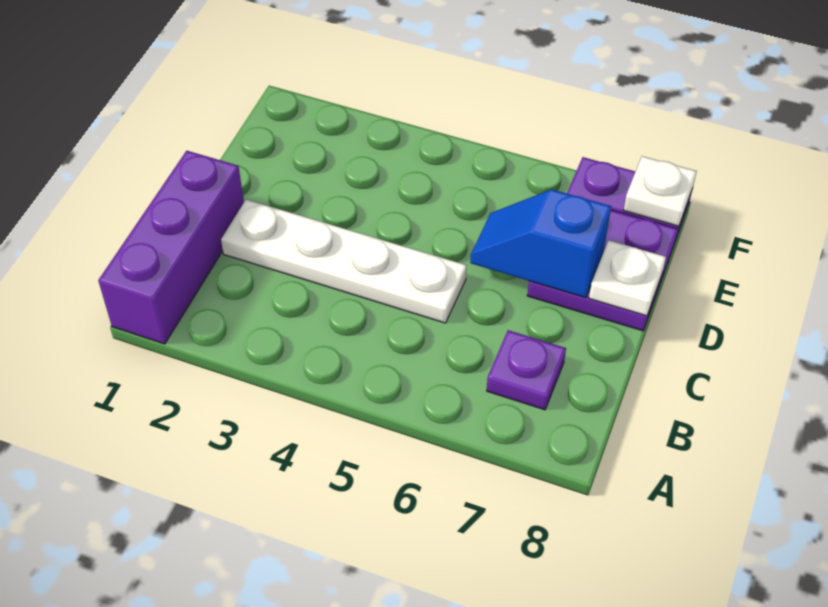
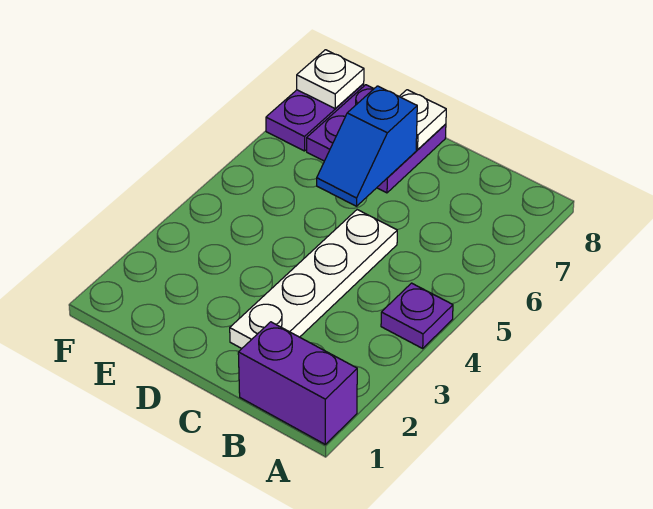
purple 1x3 brick [98,151,244,344] -> purple 1x2 brick [238,322,357,444]
purple 1x1 plate [487,330,566,410] -> purple 1x1 plate moved to [381,283,453,348]

